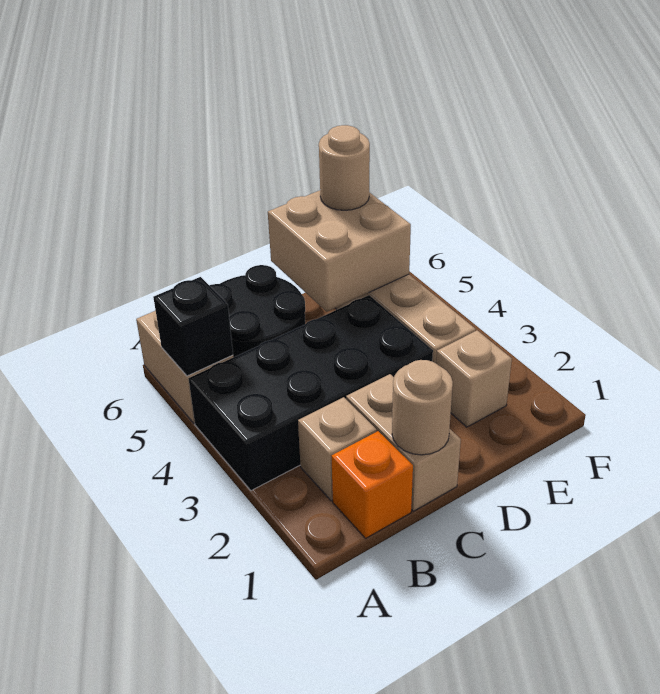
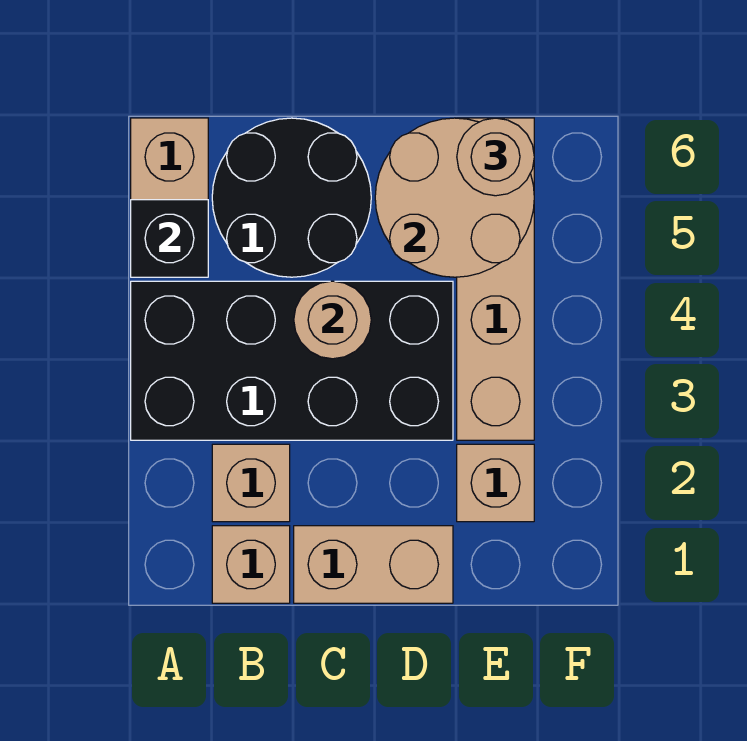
orange 1x1 brick [331,431,413,538] -> tan 1x1 brick [212,526,290,603]
tan 1x2 brick [346,374,461,511] -> tan 1x2 brick turned to [294,526,453,603]
tan 1x1 round brick [392,360,453,455] -> tan 1x1 round brick moved to [294,281,371,359]
tan 2x2 brick [268,190,411,312] -> tan 2x2 round brick [375,118,534,277]

